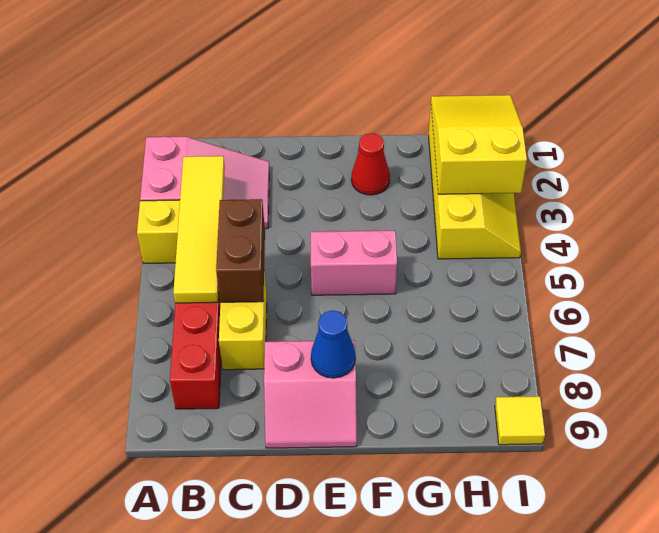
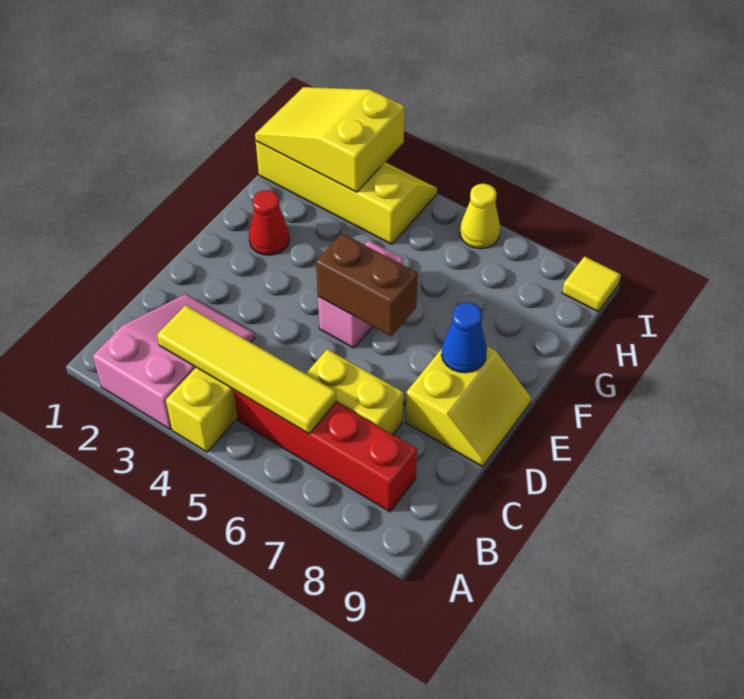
brown 1x2 brick [216,199,265,302] -> brown 1x2 brick moved to [316,233,418,336]
pink 2x2 slope [264,340,357,448] -> yellow 2x2 slope [406,346,531,467]
none -> yellow 1x1 cone [460,184,500,249]

